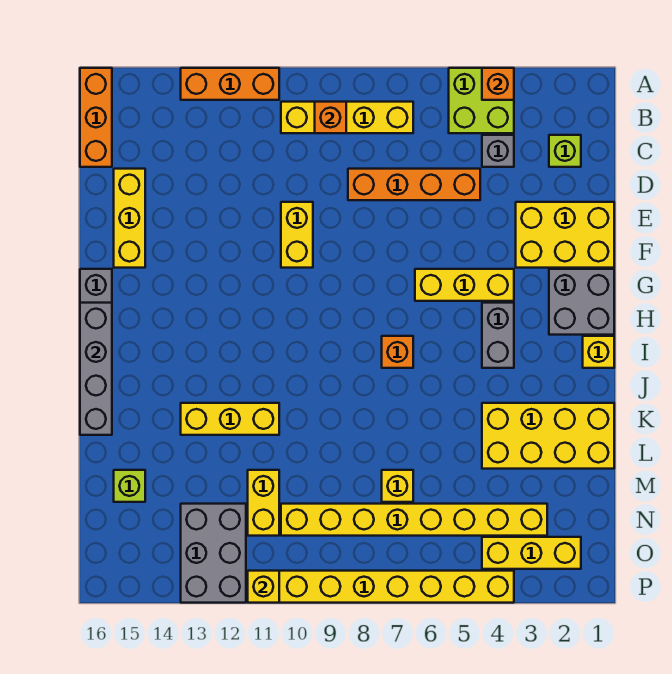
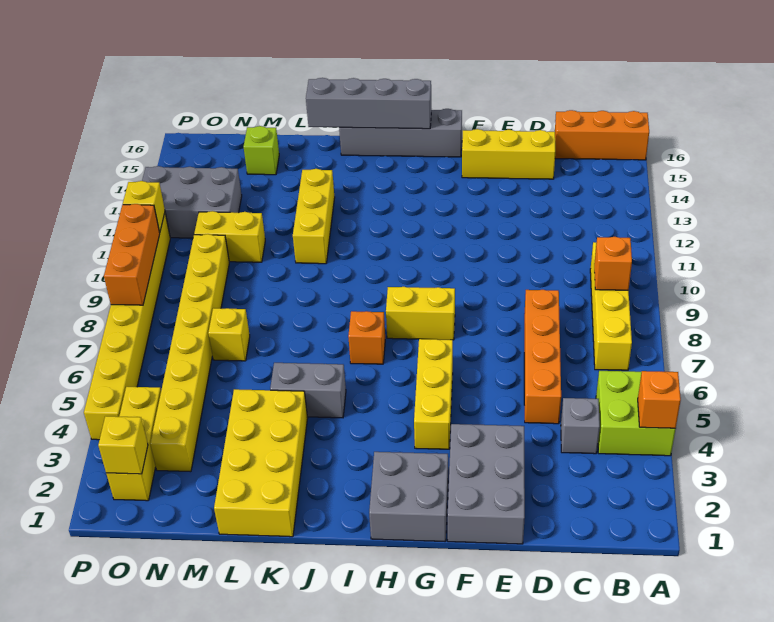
orange 1x3 brick [181,68,279,100] -> orange 1x3 brick moved to [104,204,160,305]
lime 1x1 brick [549,135,581,167] -> none
yellow 2x3 brick [516,202,614,268] -> grey 2x3 brick [448,424,525,544]
yellow 1x2 brick [281,202,313,268] -> yellow 1x2 brick moved to [386,287,455,340]
grey 1x2 brick [482,303,514,368] -> grey 1x2 brick moved to [270,363,346,418]
yellow 1x1 brick [583,336,614,368] -> yellow 1x1 brick moved to [98,416,148,474]

